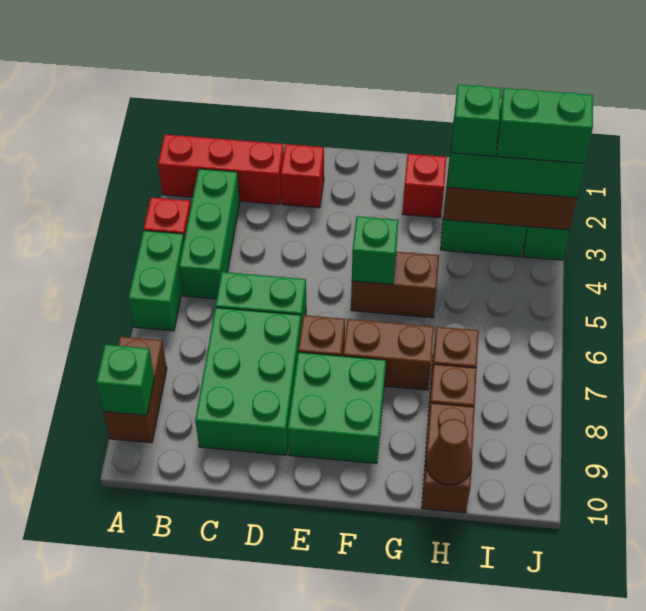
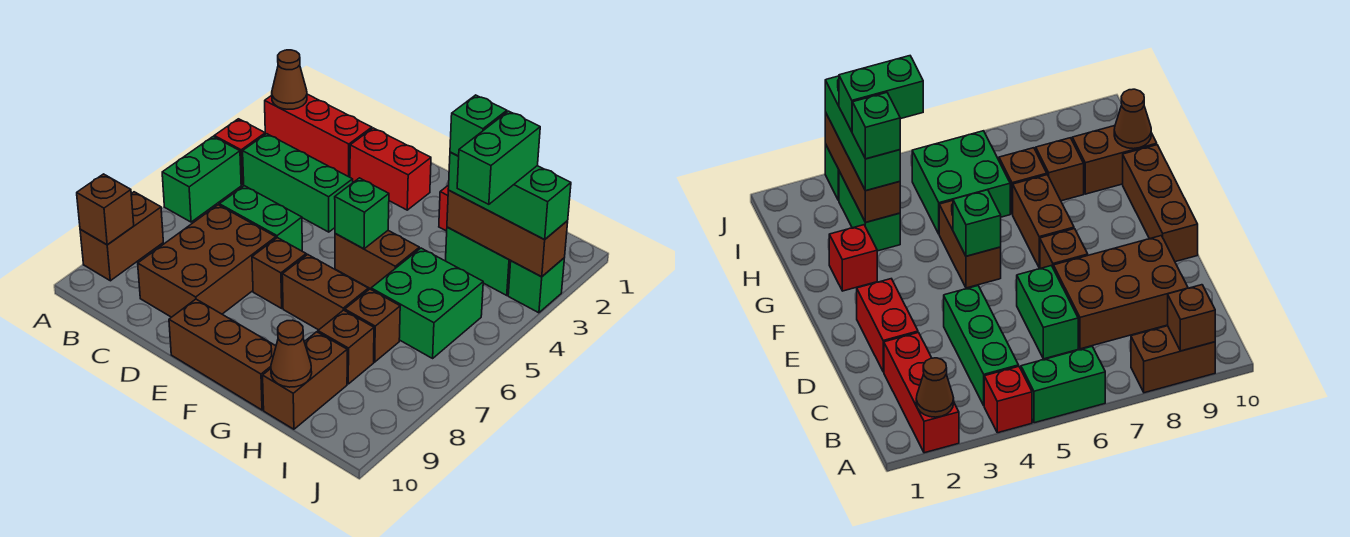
none -> brown 1x1 cone [272,50,307,109]
green 1x1 brick [96,345,154,415] -> brown 1x1 brick [77,174,134,245]
green 1x3 brick [179,169,240,299] -> green 1x3 brick turned to [243,134,353,232]
green 2x3 brick [195,308,301,455] -> brown 2x3 brick [138,205,276,317]
red 1x1 brick [281,144,324,208] -> red 1x2 brick [350,128,431,210]
green 2x2 brick [288,352,386,464] -> green 2x2 brick moved to [371,248,483,358]
none -> brown 1x3 brick [169,299,276,410]
green 1x2 brick [496,88,593,163] -> green 1x2 brick turned to [457,111,540,204]

